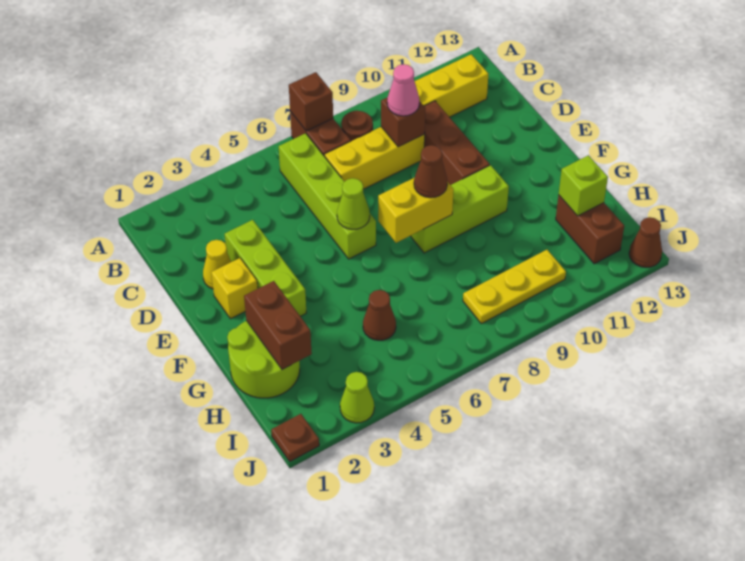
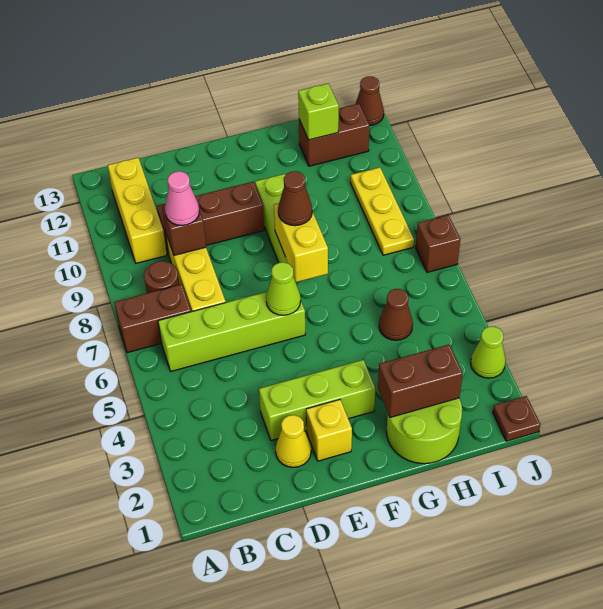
brown 1x1 brick [289,72,333,131] -> brown 1x1 brick moved to [416,215,460,272]

